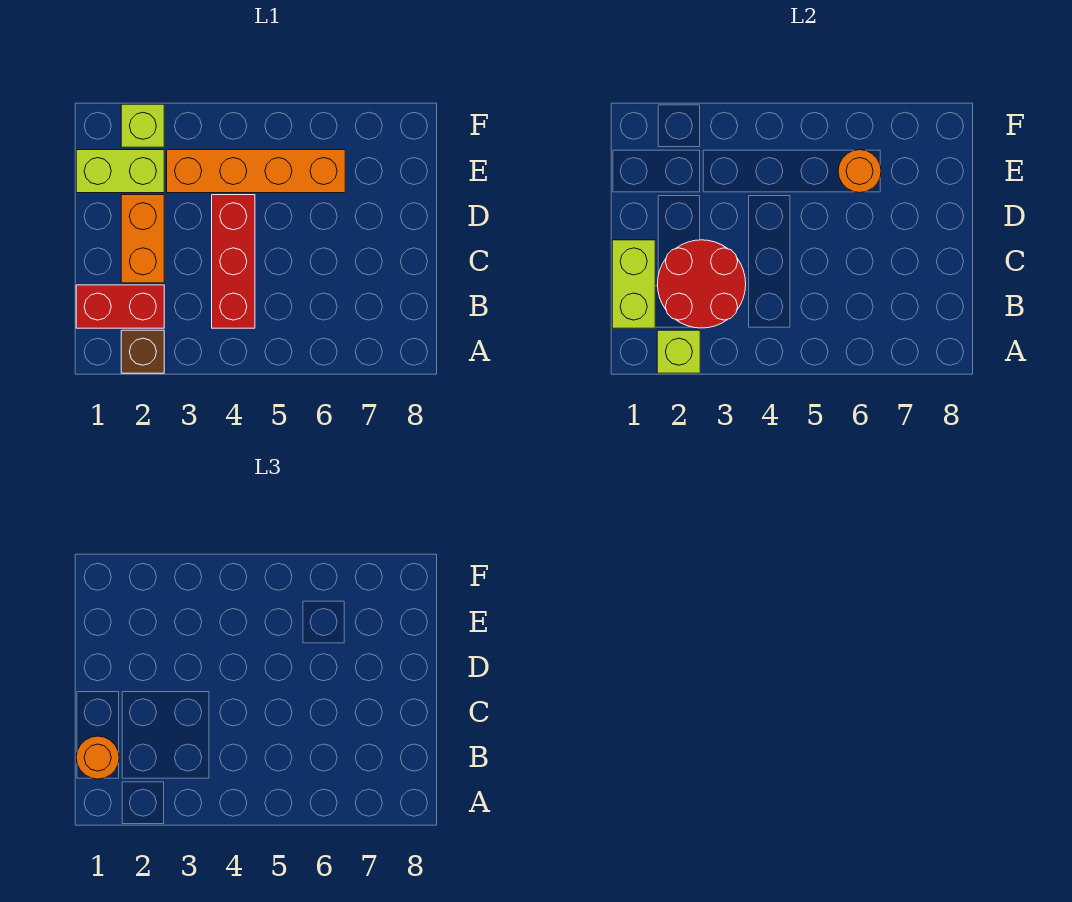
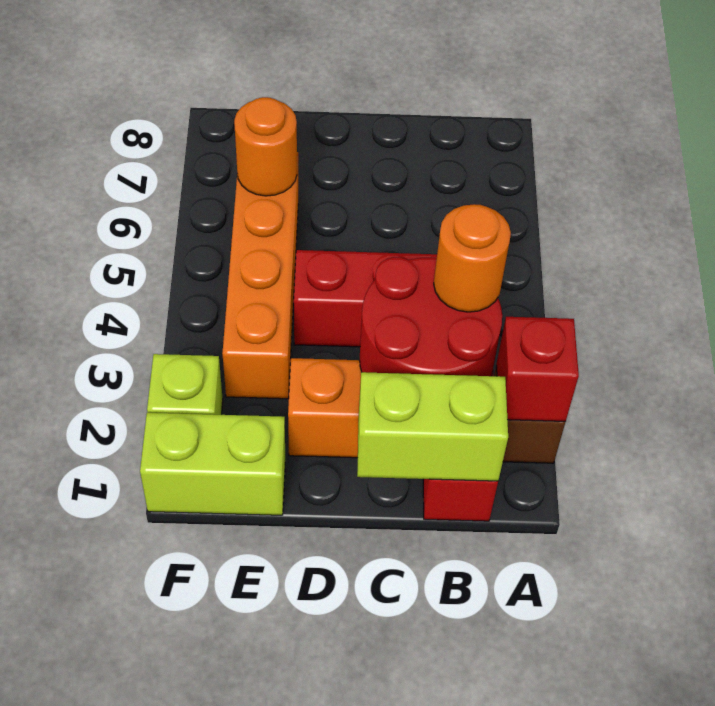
lime 1x1 brick [657,330,700,373] -> red 1x1 brick [496,317,579,421]
orange 1x1 round brick [76,736,119,779] -> orange 1x1 round brick moved to [434,204,511,312]
lime 1x2 brick [76,150,164,193] -> lime 1x2 brick turned to [140,413,285,515]

